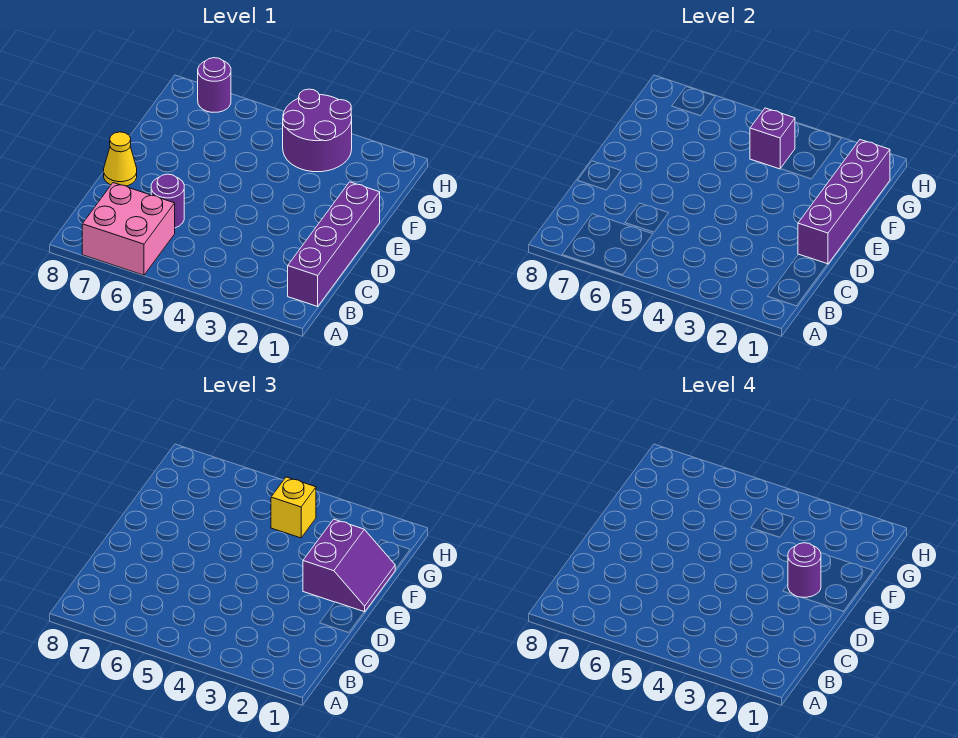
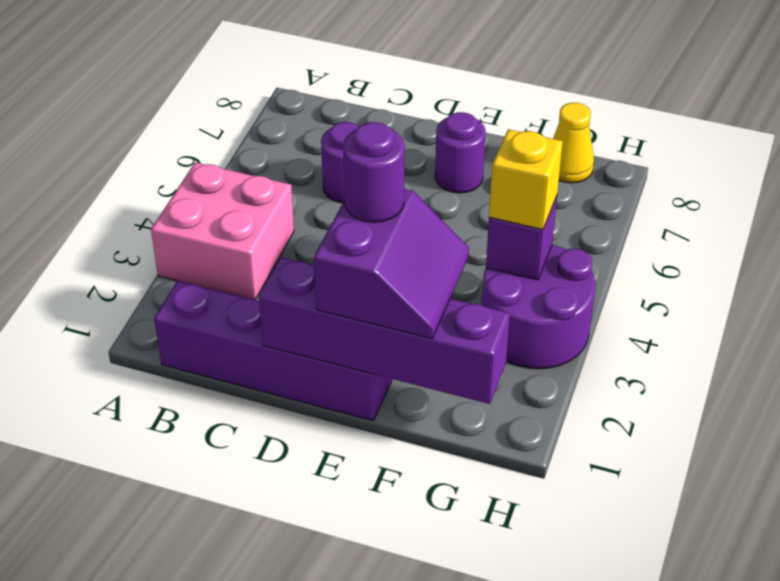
pink 2x2 brick [82,183,175,275] -> pink 2x2 brick moved to [151,162,294,300]
yellow 1x1 cone [104,132,137,186] -> yellow 1x1 cone moved to [553,103,594,183]
purple 2x2 slope [303,519,395,612] -> purple 2x2 slope turned to [314,189,469,339]
purple 1x1 round brick [198,58,231,112] -> purple 1x1 round brick moved to [435,112,486,193]

